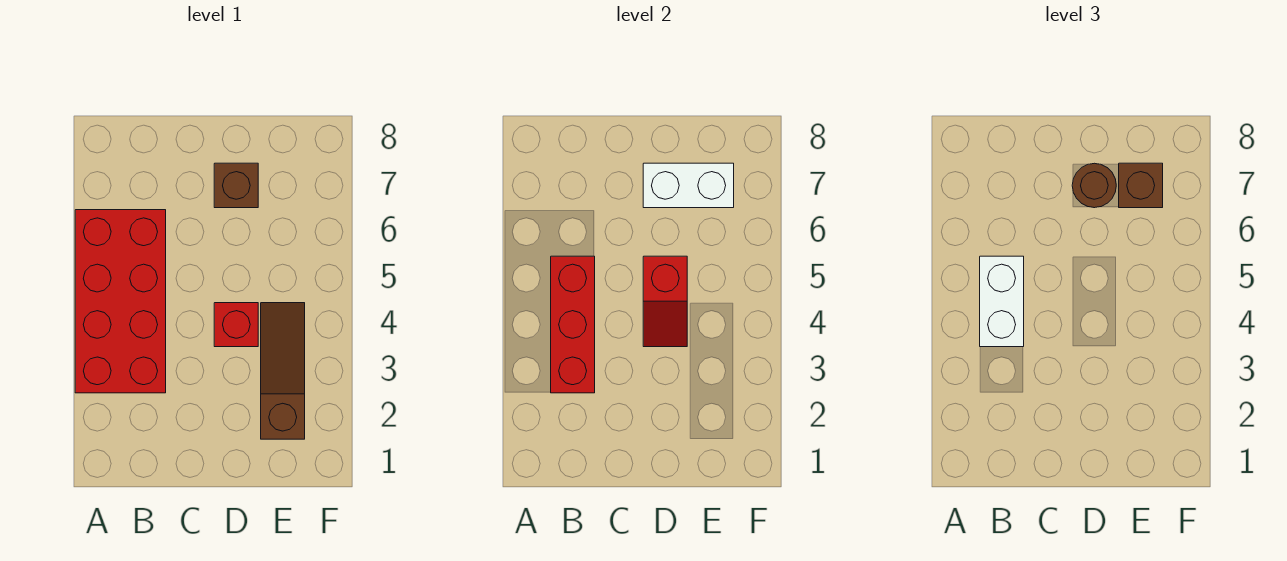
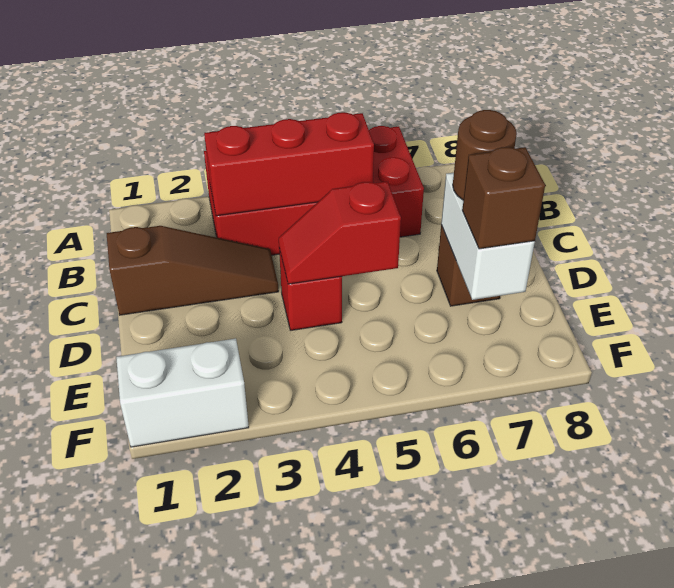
white 1x2 brick [980,256,1024,347] -> white 1x2 brick moved to [116,339,249,447]
brown 1x3 slope [261,303,305,439] -> brown 1x3 slope moved to [107,226,279,315]

